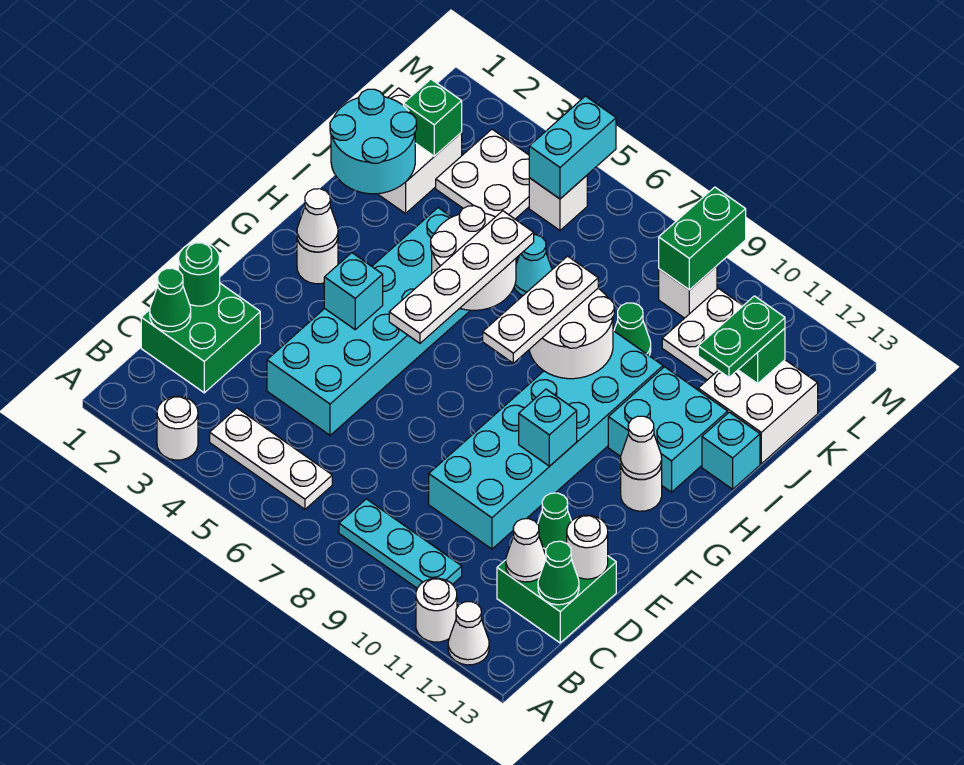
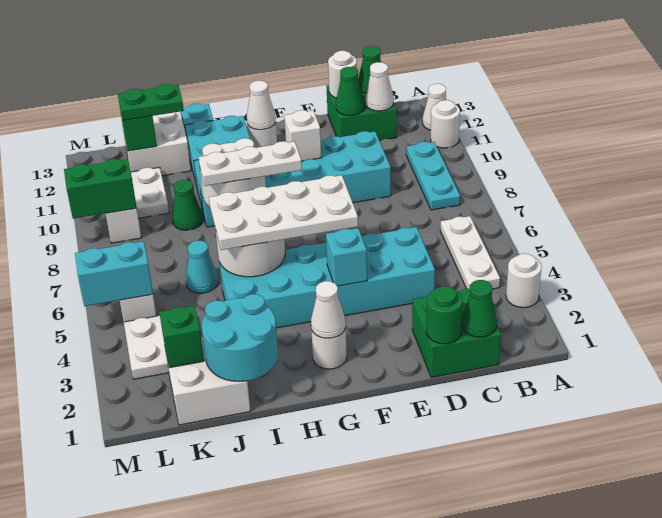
white 1x4 plate [389,211,534,343] -> white 2x4 plate [209,175,358,250]
cyan 1x1 brick [519,389,577,466] -> white 1x1 brick [284,110,321,161]

